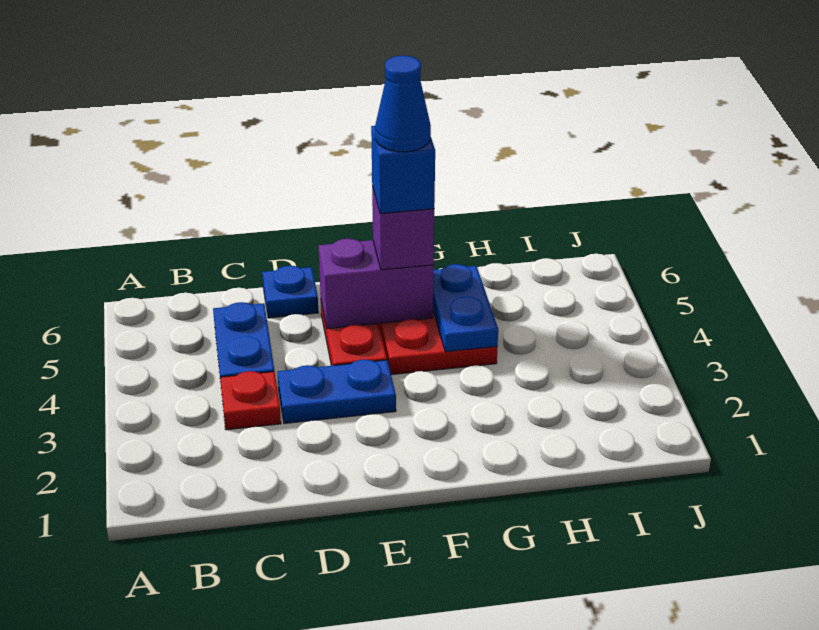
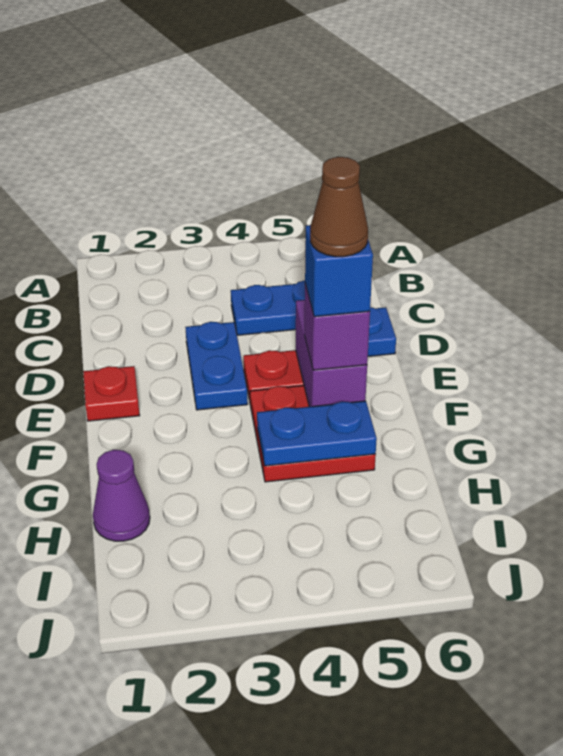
red 1x1 plate [220,371,281,430] -> red 1x1 plate moved to [83,366,140,421]
blue 1x1 cone [375,56,431,152] -> brown 1x1 cone [310,157,368,257]
none -> purple 1x1 cone [93,450,150,541]

